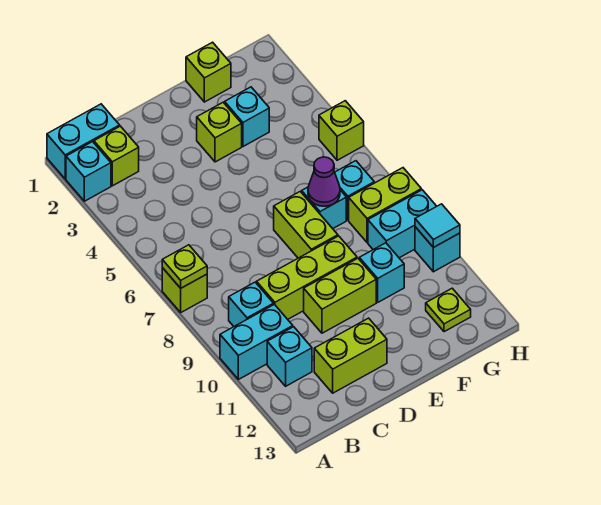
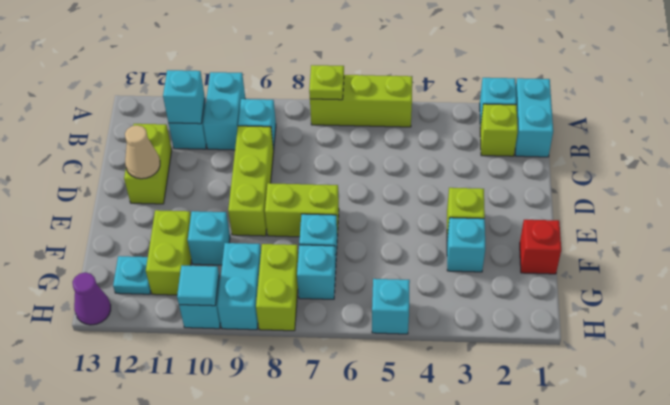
lime 1x1 brick [162,268,207,312] -> lime 1x3 brick [310,75,412,127]
none -> cyan 1x1 brick [163,70,205,124]
lime 1x2 brick [304,258,376,333] -> lime 1x2 brick moved to [146,210,191,295]
none -> tan 1x1 cone [125,125,160,179]
lime 1x1 brick [186,42,231,102] -> red 1x1 brick [520,220,561,274]
purple 1x1 cone [308,157,340,206] -> purple 1x1 cone moved to [73,272,111,325]
lime 1x1 plate [426,288,471,332] -> cyan 1x1 plate [113,256,151,294]
lime 1x1 brick [319,101,364,160] -> cyan 1x1 brick [372,279,410,334]

